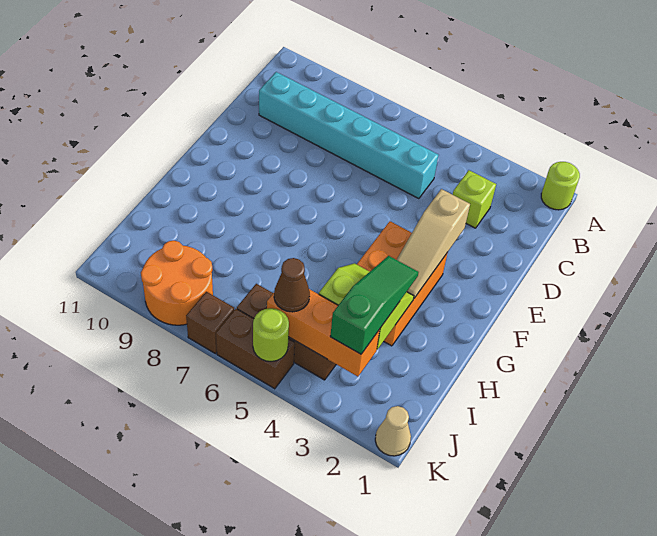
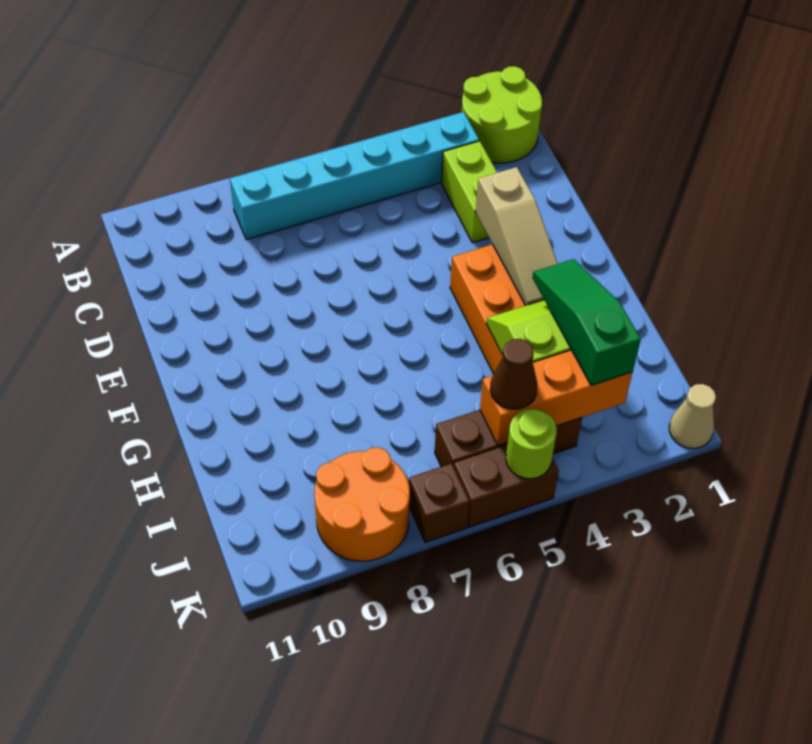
lime 1x1 round brick [541,162,580,210] -> lime 2x2 round brick [461,66,542,163]
lime 1x1 brick [453,170,496,228] -> lime 1x2 brick [442,141,497,243]
cyan 1x6 brick [259,72,439,199] -> cyan 1x6 brick moved to [230,112,479,240]

